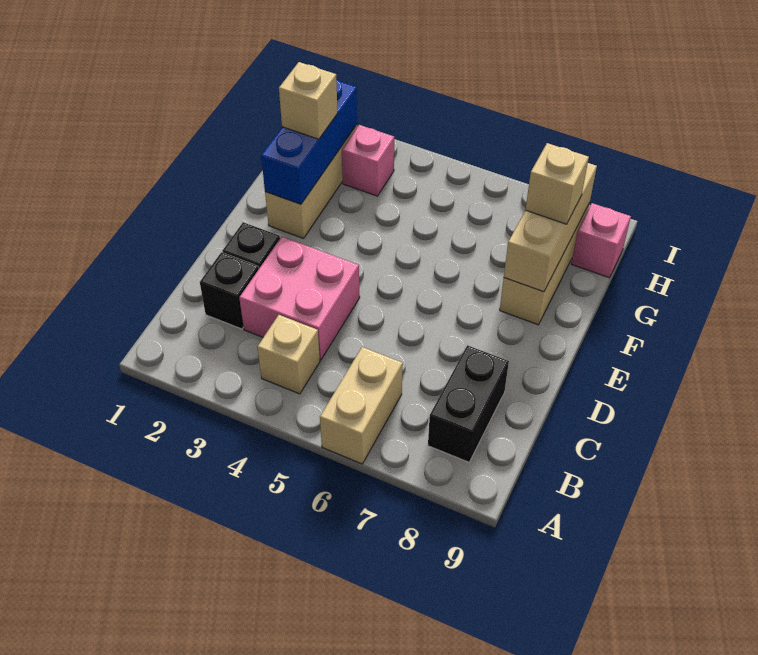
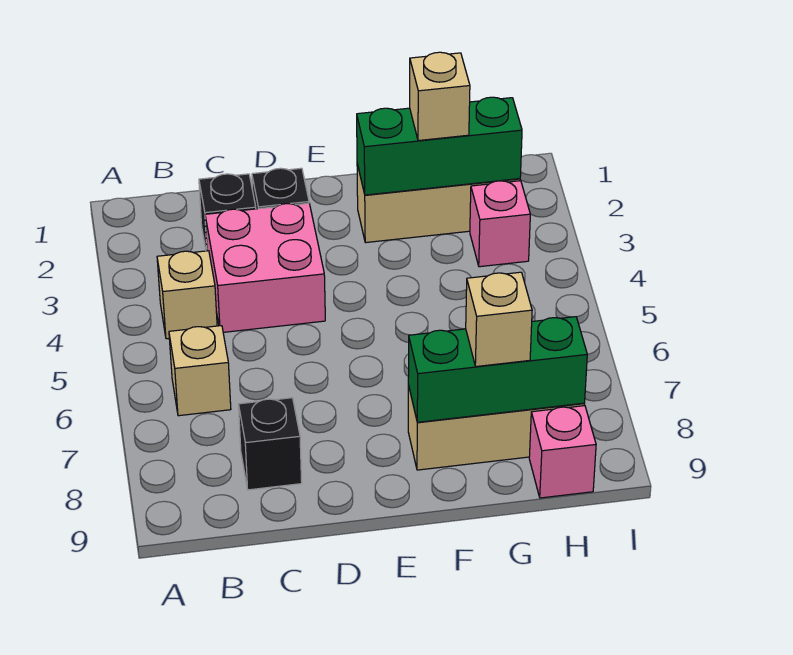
tan 1x2 brick [320,347,403,464] -> tan 1x1 brick [169,326,231,416]
black 1x2 brick [428,345,509,462] -> black 1x1 brick [239,398,302,490]
blue 1x3 brick [261,80,357,204] -> green 1x3 brick [357,97,522,195]
tan 1x3 brick [504,163,597,292] -> green 1x3 brick [408,317,587,422]

